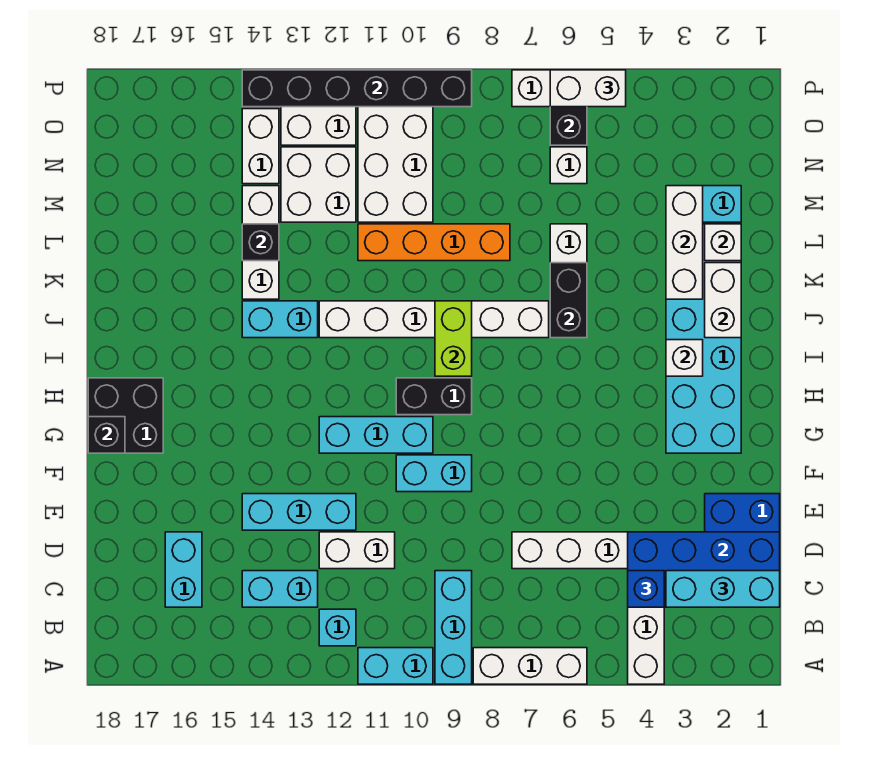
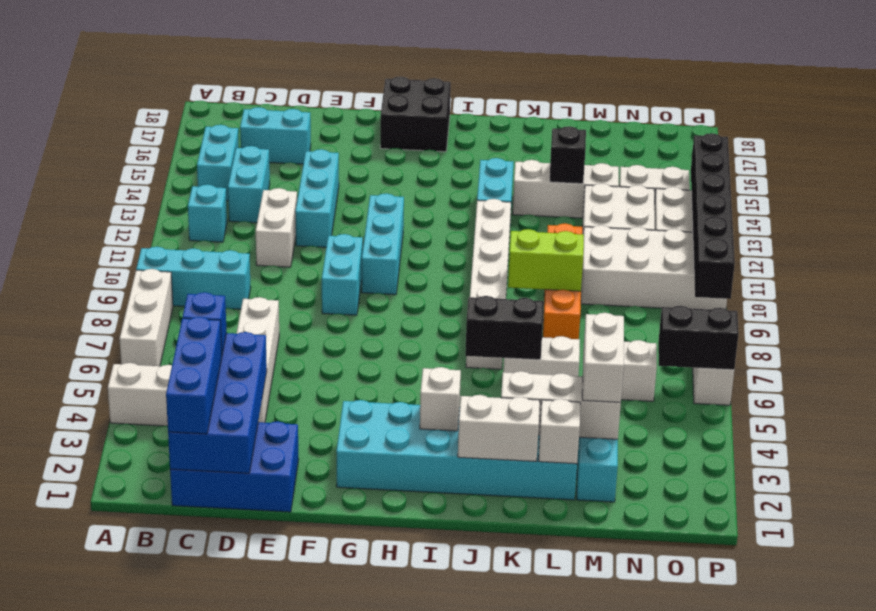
cyan 1x2 brick [358,648,433,684] -> cyan 1x2 brick moved to [197,125,239,201]
cyan 1x3 brick [666,571,780,607] -> blue 1x3 brick [166,317,222,434]
black 1x1 brick [88,417,125,453] -> none
black 1x2 brick [396,378,472,415] -> none
lime 1x2 brick [435,301,472,376] -> lime 1x2 brick moved to [508,229,584,291]
white 1x2 brick [550,70,626,107] -> white 1x2 brick moved to [582,313,624,402]

